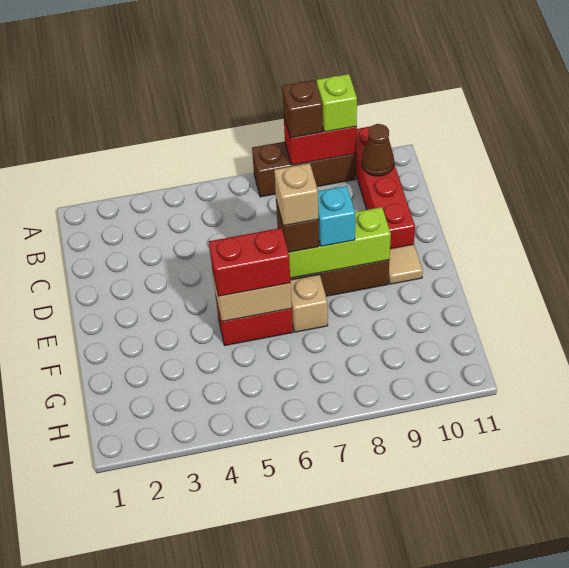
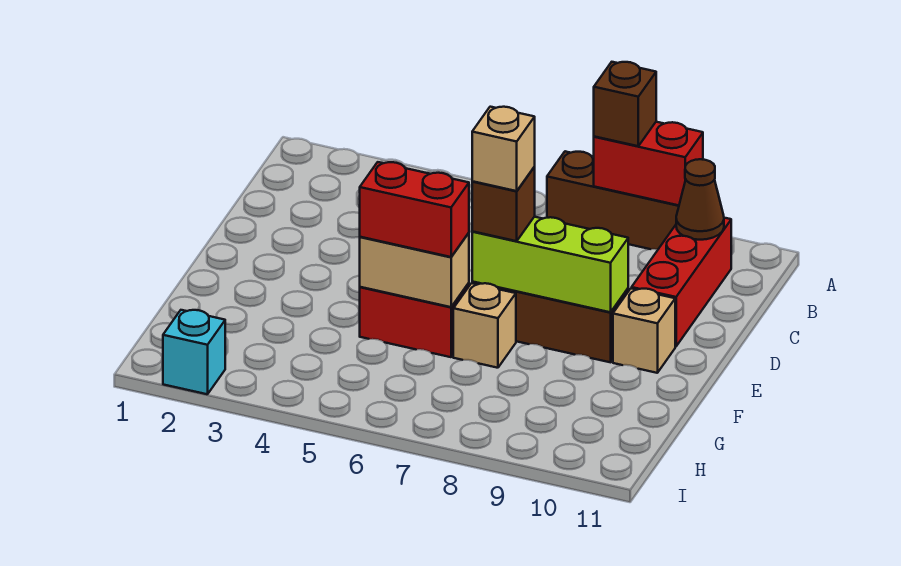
lime 1x1 brick [317,74,357,132] -> none
red 1x4 brick [356,126,415,249] -> red 1x3 brick [632,218,731,347]
cyan 1x1 brick [318,186,355,246] -> cyan 1x1 brick moved to [163,310,225,394]
tan 1x1 tile [389,244,423,284] -> tan 1x1 brick [613,288,675,373]

